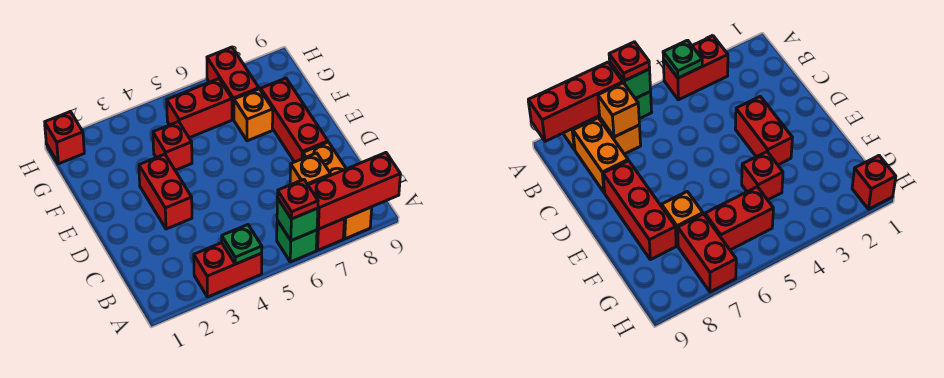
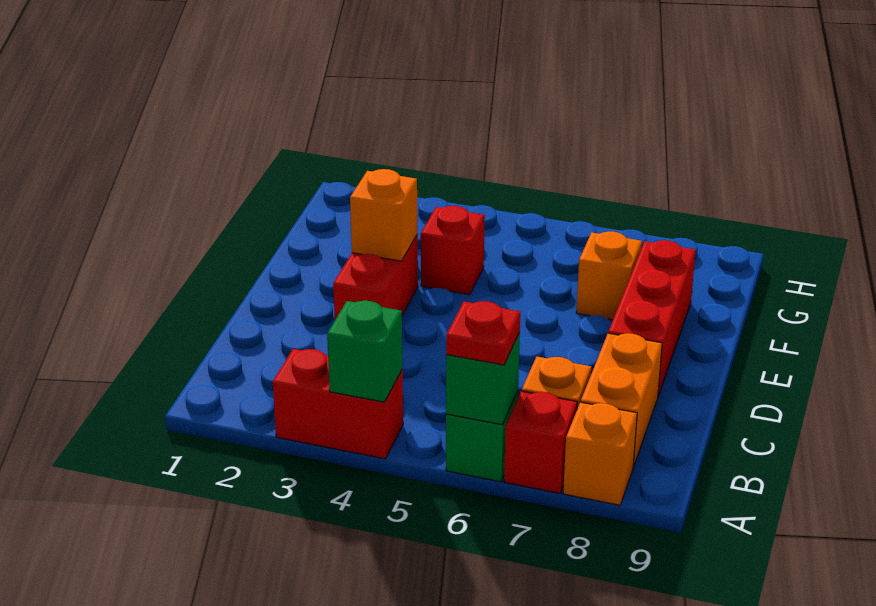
green 1x1 plate [222,225,262,264] -> green 1x1 brick [327,301,402,402]
red 1x3 brick [308,153,400,229] -> none
orange 1x1 brick [290,153,331,185] -> orange 1x1 brick moved to [350,169,417,261]
red 1x2 brick [167,79,232,138] -> none
red 1x2 brick [207,47,259,120] -> none
red 1x1 brick [45,112,84,164] -> none

